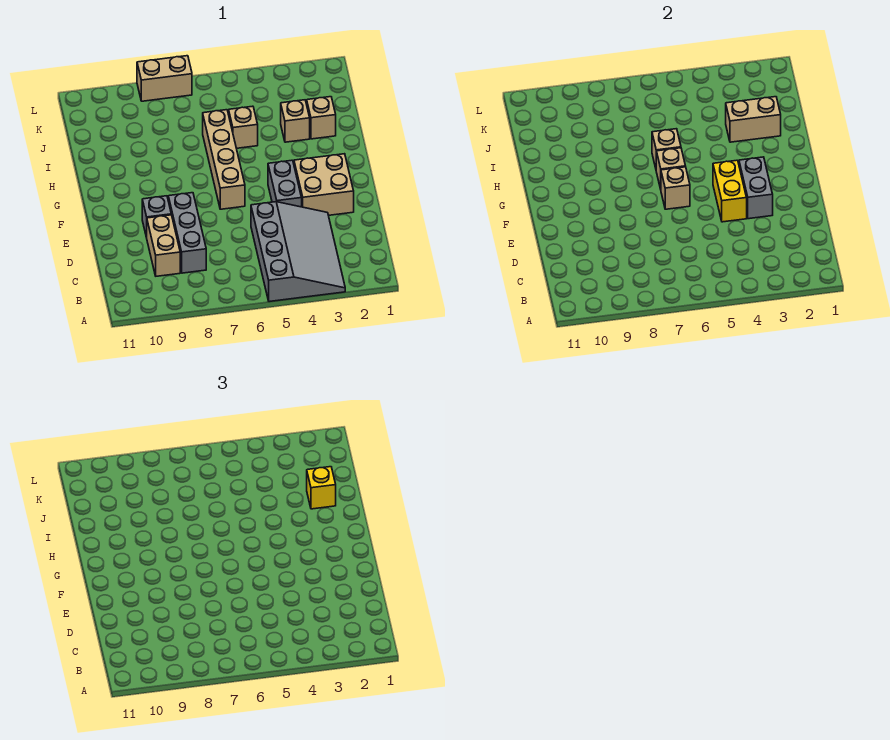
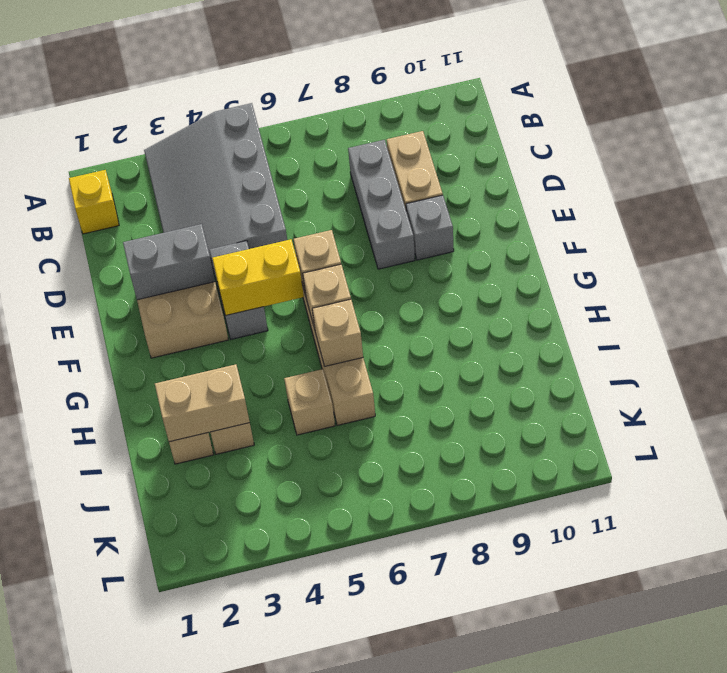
grey 1x2 brick [739,157,773,219] -> grey 1x2 brick turned to [123,224,215,300]
yellow 1x2 brick [713,160,747,222] -> yellow 1x2 brick turned to [212,239,304,315]
yellow 1x1 brick [307,467,336,509] -> yellow 1x1 brick moved to [69,170,119,234]
tan 1x2 brick [137,56,192,101] -> none

